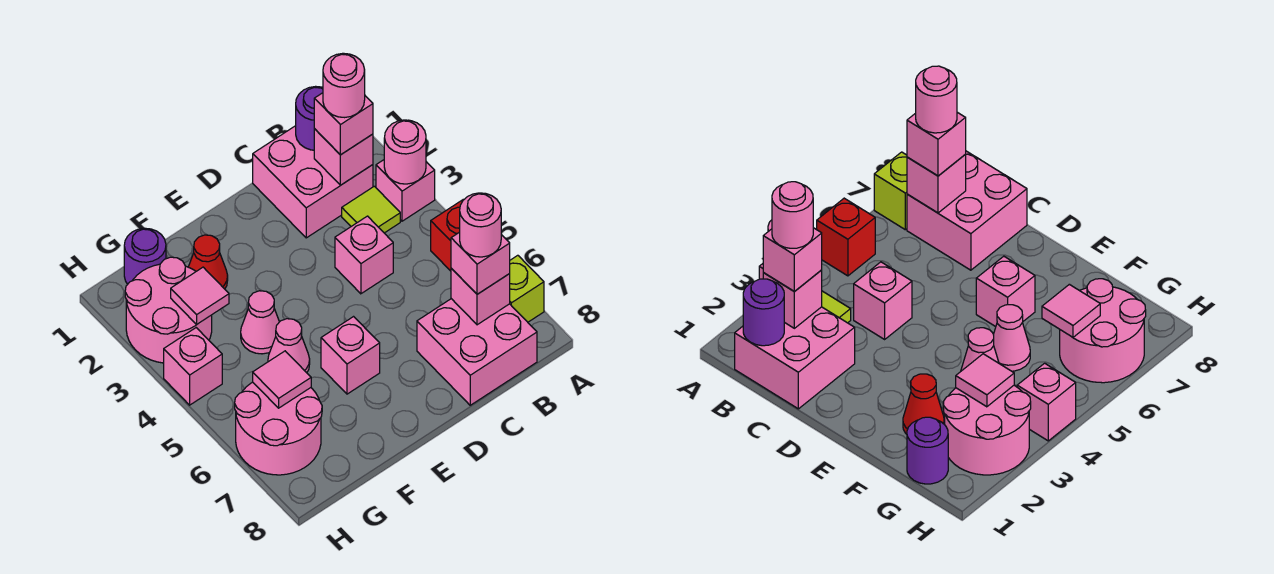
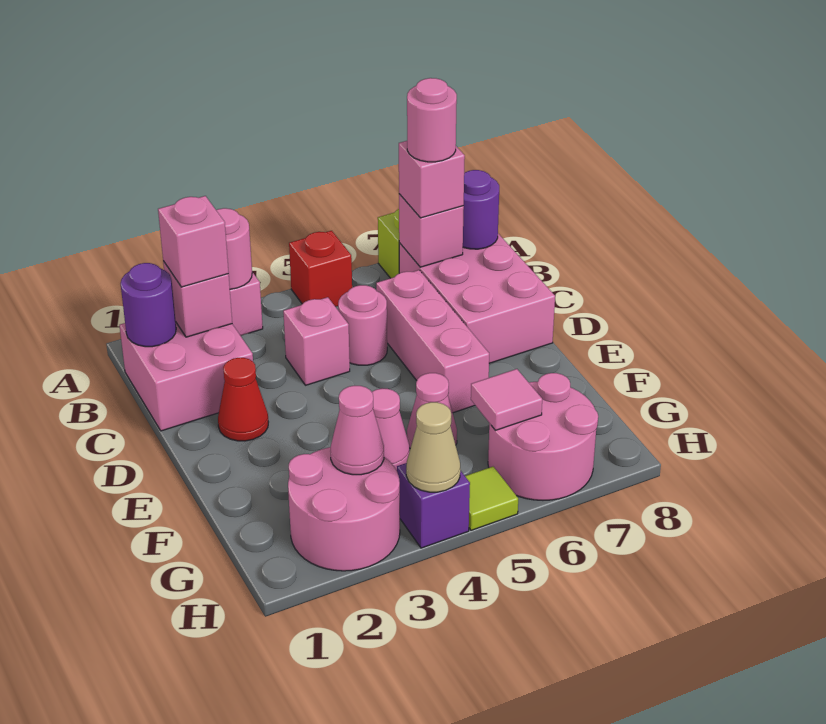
pink 1x1 round brick [323,53,365,118] -> pink 1x1 round brick moved to [338,285,387,365]
lime 1x1 tile [342,186,400,233] -> lime 1x1 tile moved to [465,467,518,530]
pink 2x2 brick [417,299,537,405] -> pink 2x3 brick [399,234,555,363]
pink 1x1 brick [321,317,380,394] -> pink 1x3 brick [376,270,489,413]
red 1x1 cone [189,235,228,289] -> red 1x1 cone moved to [218,358,268,441]
purple 1x1 round brick [124,228,166,284] -> purple 1x1 round brick moved to [463,170,499,249]
pink 1x1 tile [171,267,229,325] -> pink 1x1 cone [331,386,384,475]
pink 1x1 brick [164,328,222,405] -> purple 1x1 brick [397,463,470,548]
none -> tan 1x1 cone [406,402,460,492]

